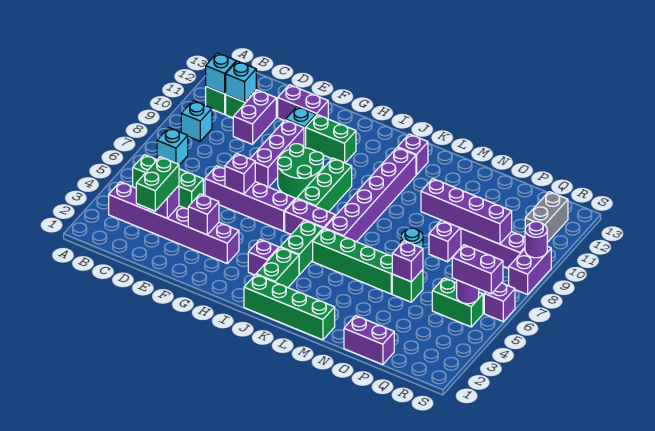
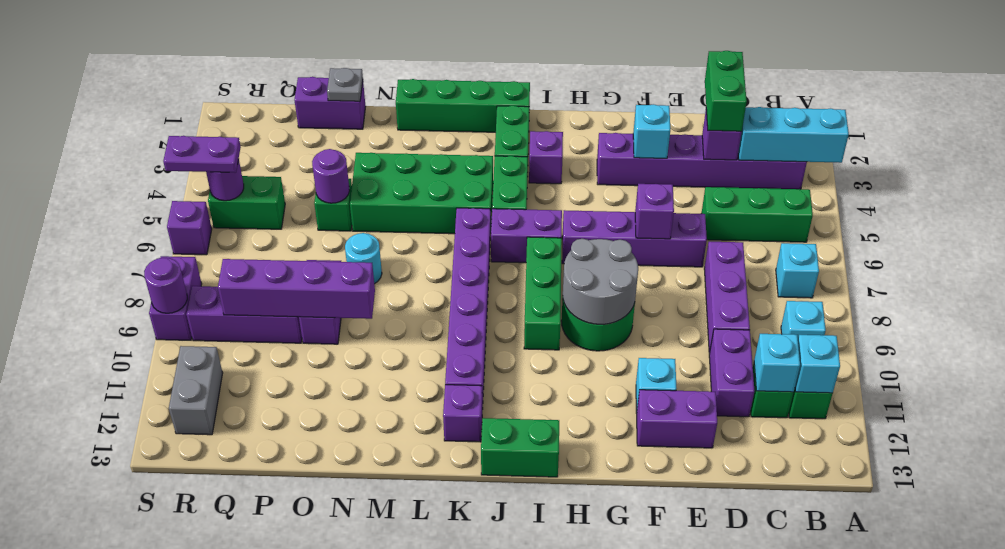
none -> cyan 1x3 brick [738,107,849,163]
purple 1x1 brick [188,194,219,235] -> cyan 1x1 brick [633,104,670,158]
purple 1x3 brick [250,120,304,187] -> purple 1x3 brick moved to [704,242,750,353]
none -> grey 2x2 round brick [563,239,638,324]
green 1x2 brick [306,115,356,163] -> green 1x2 brick moved to [481,418,559,477]
green 1x4 brick [313,229,392,294] -> green 2x4 brick [350,153,493,234]
none -> grey 1x1 plate [327,68,363,101]
purple 1x1 brick [392,241,423,282] -> purple 1x1 round brick [312,149,350,203]
purple 1x2 brick [452,245,503,294] -> purple 1x2 plate [163,136,241,173]

